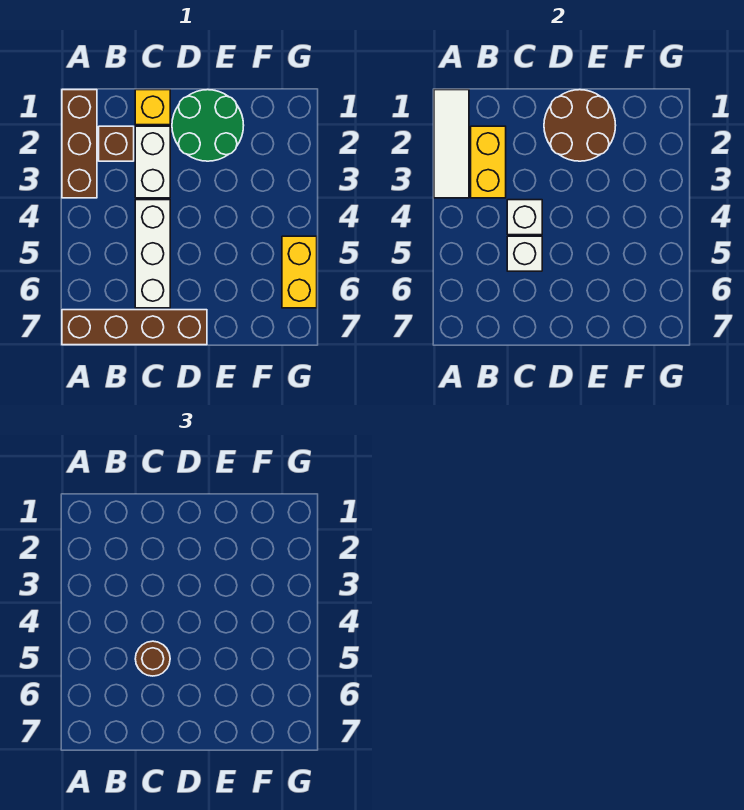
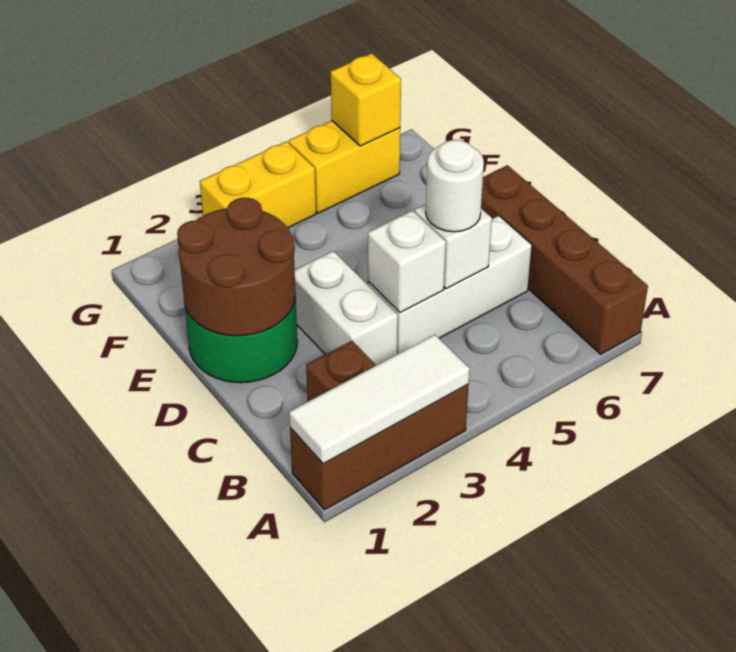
yellow 1x2 brick [471,126,506,198] -> yellow 1x2 brick moved to [200,141,316,228]
yellow 1x1 brick [135,90,170,125] -> yellow 1x1 brick moved to [331,53,401,146]
white 1x2 brick [135,126,170,198] -> white 1x2 brick turned to [295,251,398,365]
brown 1x1 round brick [135,641,170,676] -> white 1x1 round brick [426,140,484,232]

